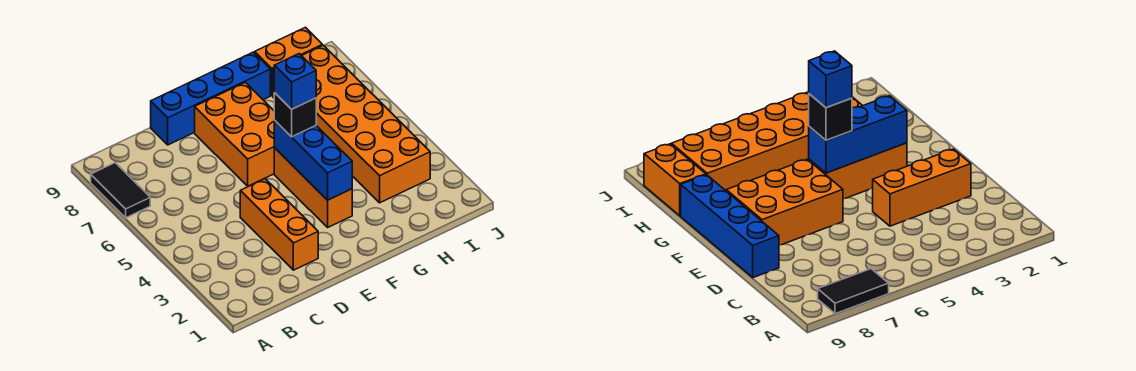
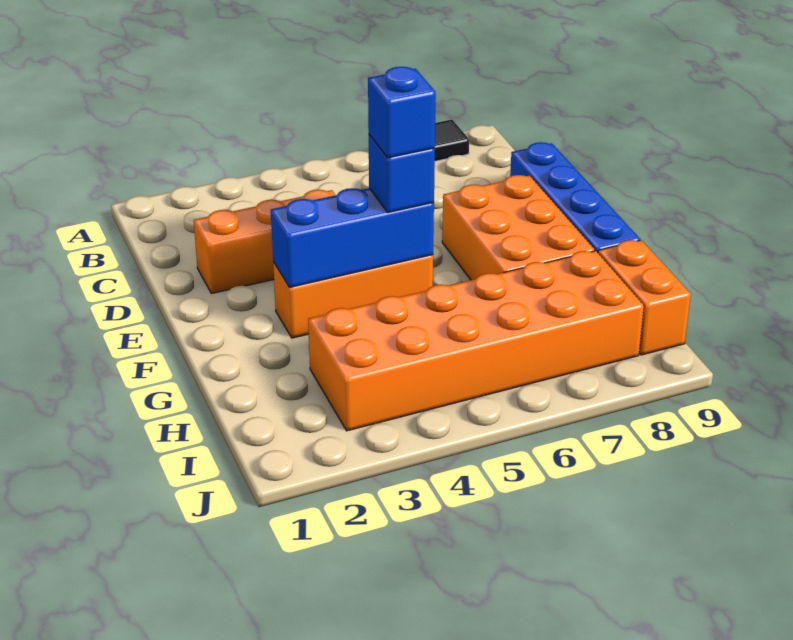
orange 2x3 brick [195,82,275,186] -> orange 2x3 brick turned to [442,175,595,280]
black 1x1 brick [274,93,316,137] -> blue 1x1 brick [369,135,435,213]

